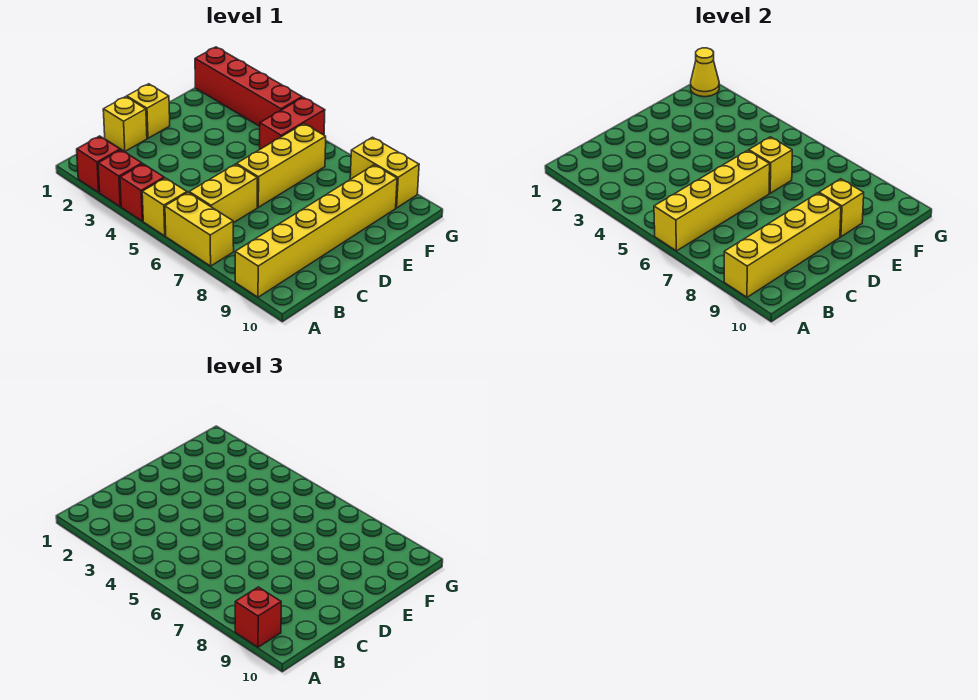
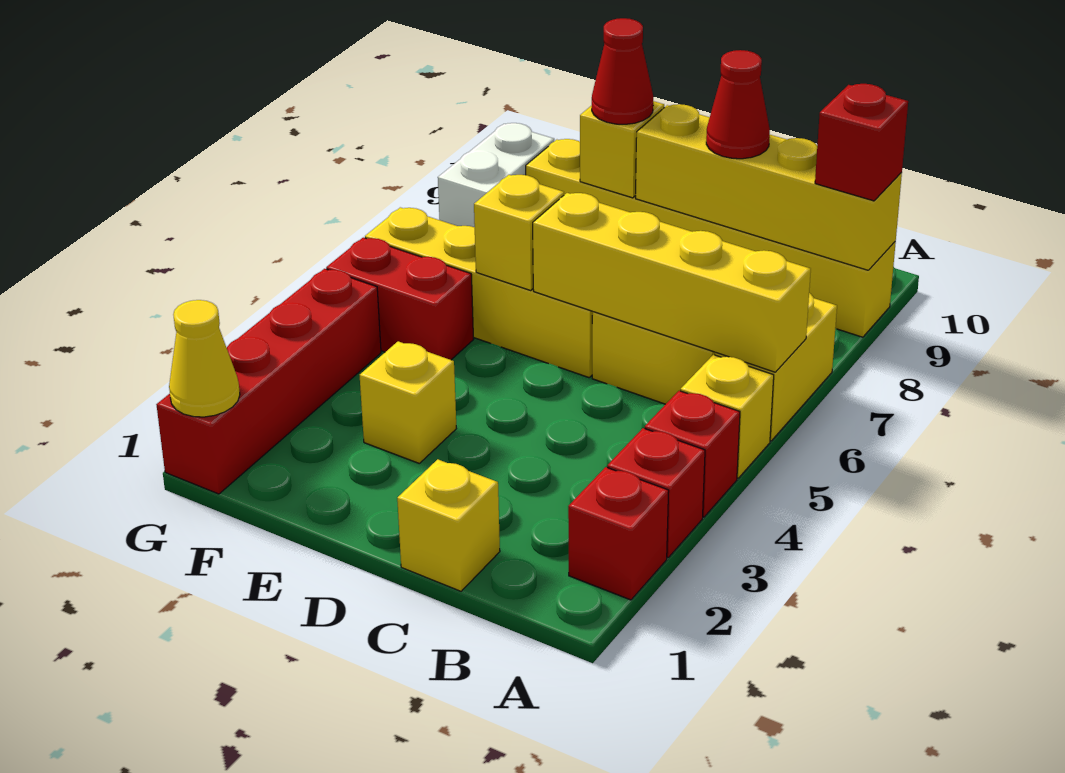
none -> red 1x1 cone [706,50,770,159]
yellow 1x1 brick [127,84,170,138] -> yellow 1x1 brick moved to [360,341,456,463]
yellow 1x3 brick [237,124,326,207] -> yellow 1x4 brick [365,207,593,377]
none -> red 1x1 cone [592,18,653,124]
yellow 1x2 brick [350,137,419,208] -> white 1x2 brick [438,123,554,227]

